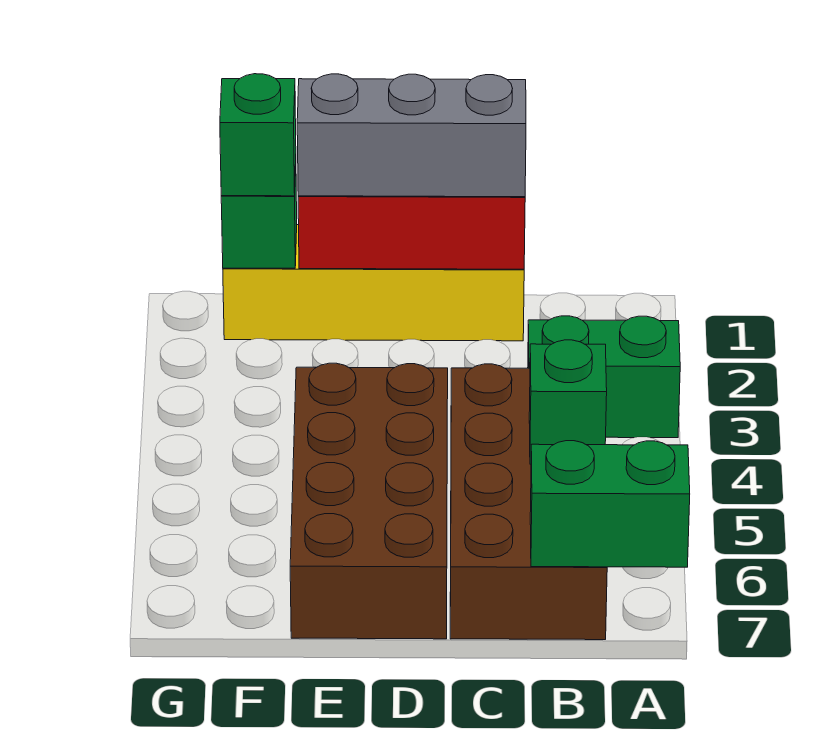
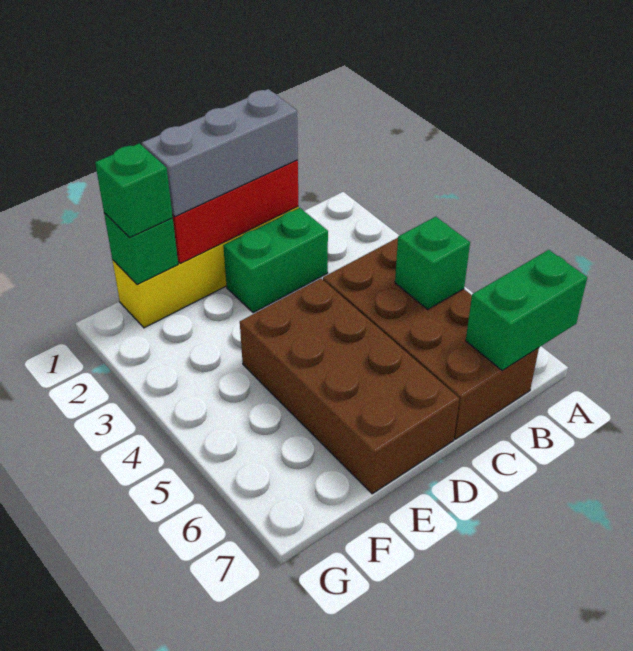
green 1x2 brick [528,316,680,438] -> green 1x2 brick moved to [223,208,328,313]

